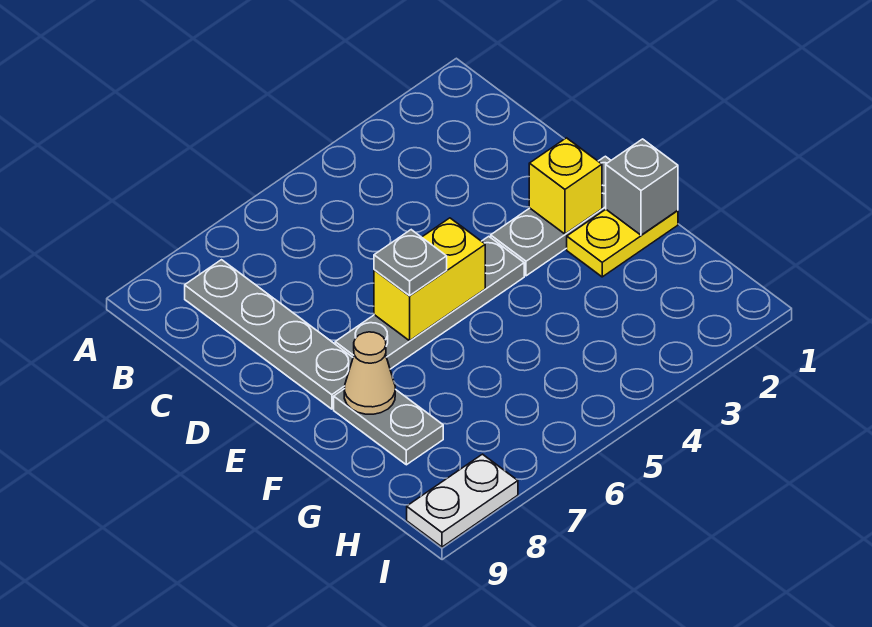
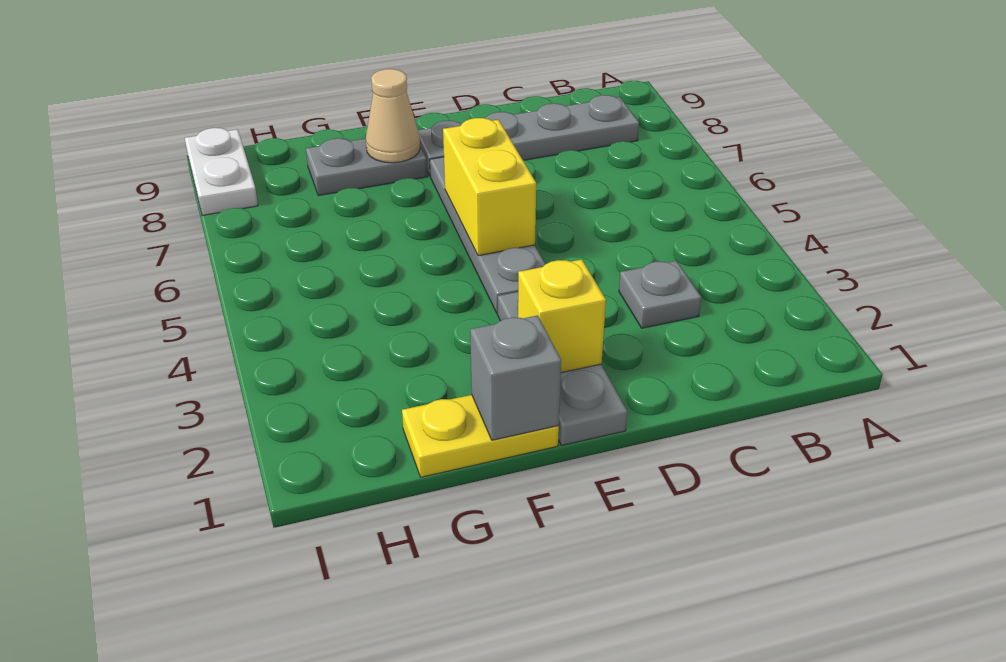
grey 1x1 plate [374,230,447,296] -> grey 1x1 plate moved to [619,261,701,328]
yellow 1x2 plate [567,209,678,277] -> yellow 1x2 plate turned to [402,395,559,477]

